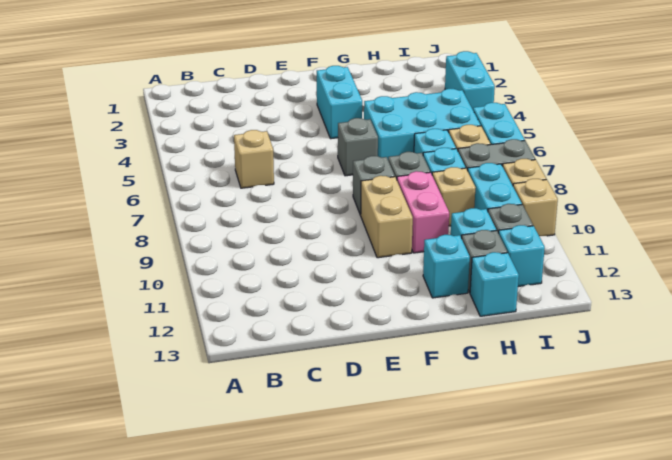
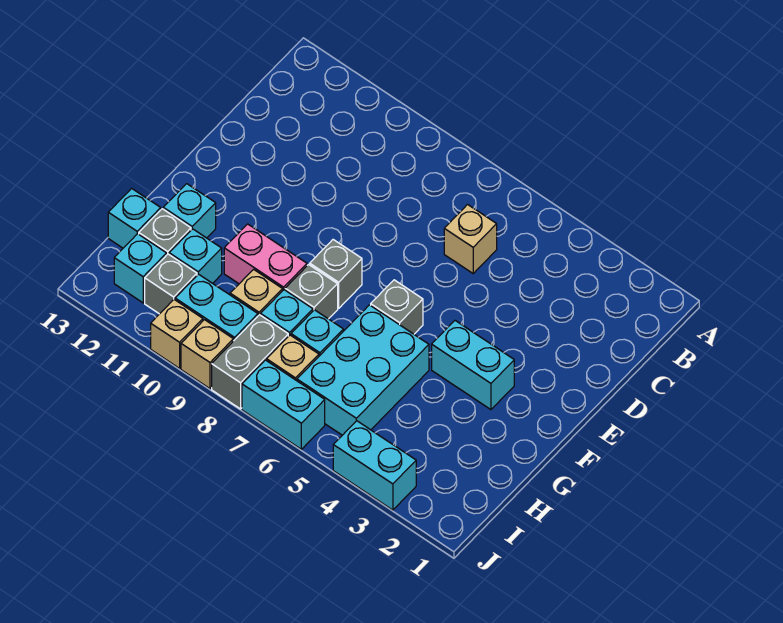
tan 1x2 brick [361,176,413,258] -> none

